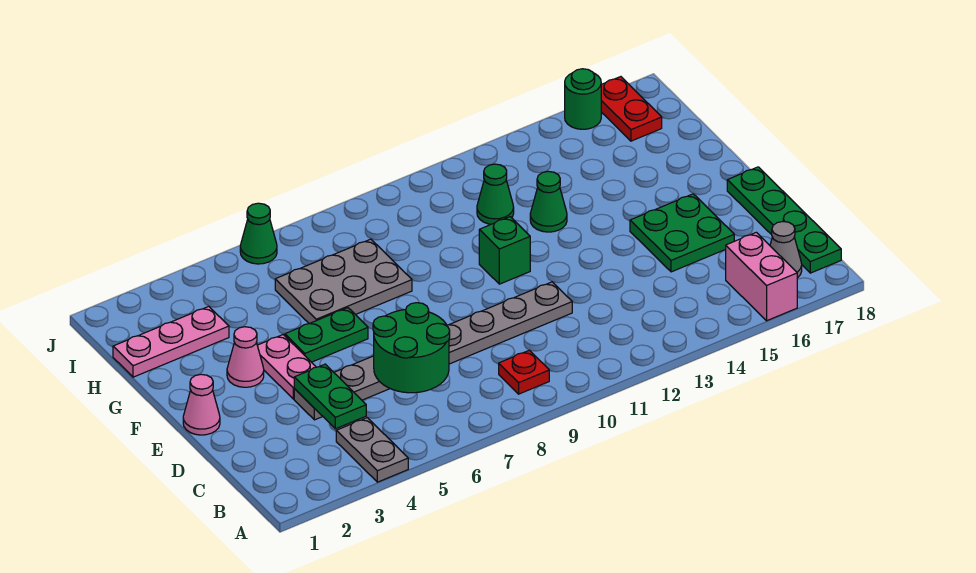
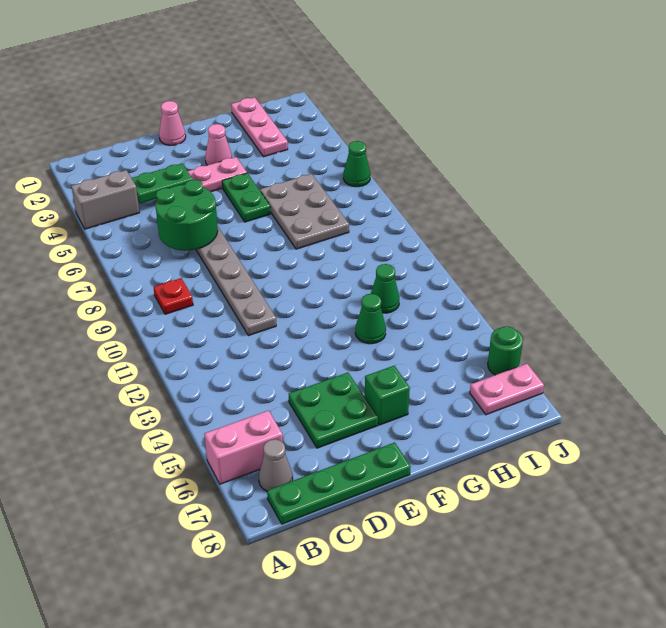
grey 1x2 plate [336,418,408,482] -> grey 1x2 brick [71,170,140,229]
green 1x1 brick [479,217,530,284] -> green 1x1 brick moved to [365,366,410,425]
red 1x2 plate [601,77,662,141] -> pink 1x2 plate [470,364,544,415]

